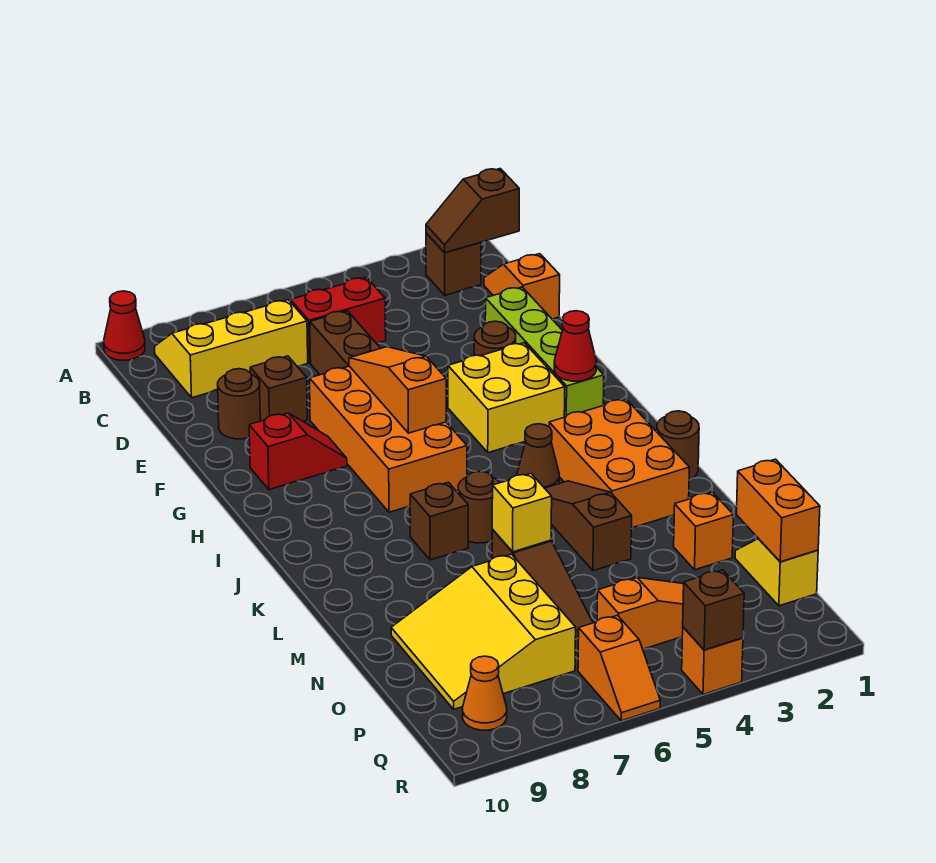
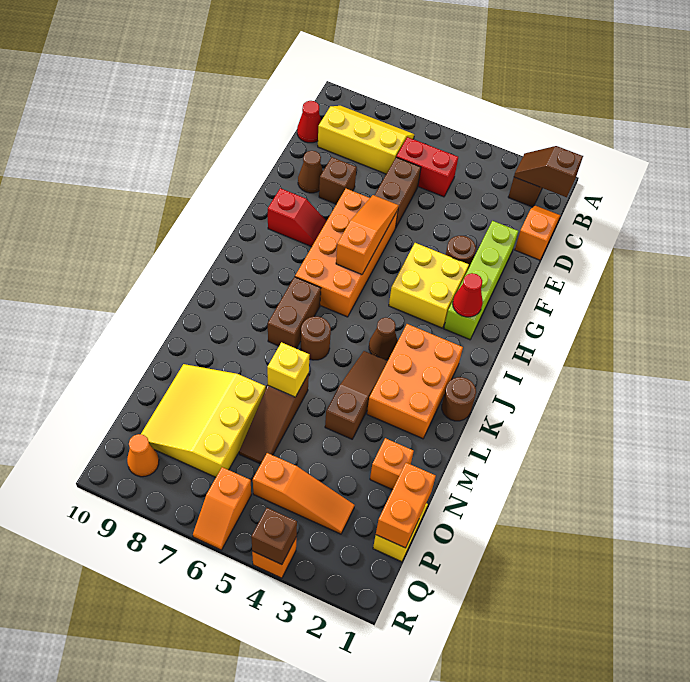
red 1x1 cone [104,291,145,360] -> red 1x1 cone moved to [297,101,321,143]
brown 1x1 round brick [218,369,260,439] -> brown 1x1 cone [298,151,323,193]
brown 1x1 brick [410,482,468,560] -> brown 1x2 brick [268,277,321,349]

